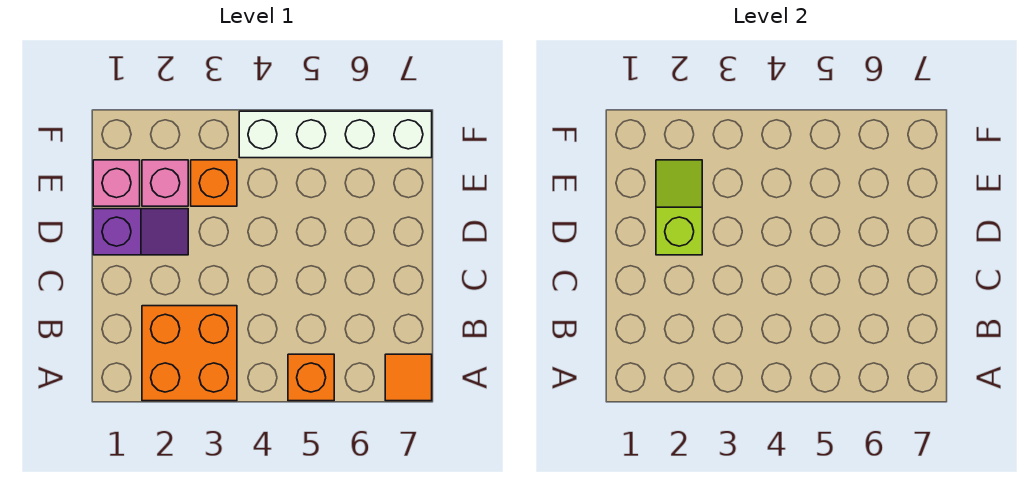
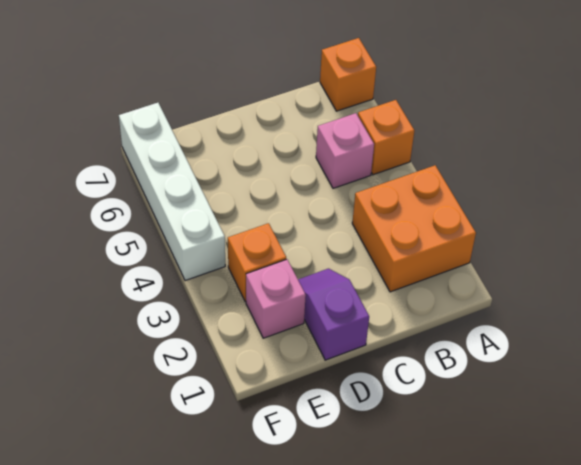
orange 1x1 tile [385,354,432,401] -> orange 1x1 brick [320,38,376,111]
lime 1x2 slope [656,160,702,255] -> none
pink 1x1 brick [93,160,140,206] -> pink 1x1 brick moved to [316,113,374,188]

